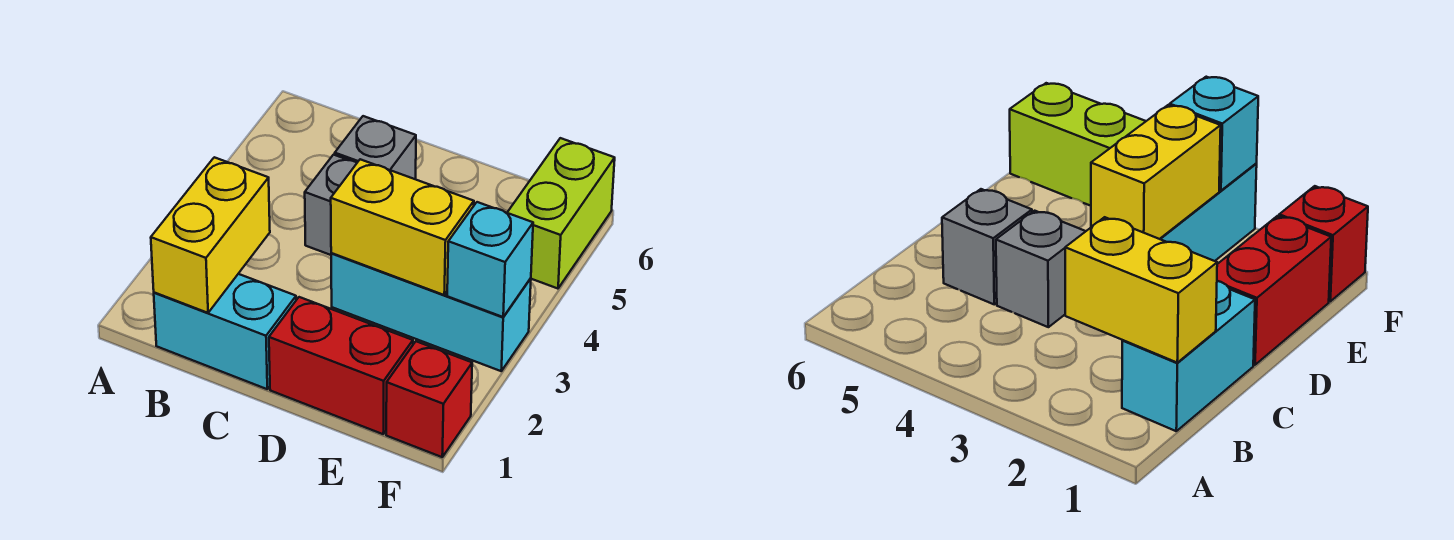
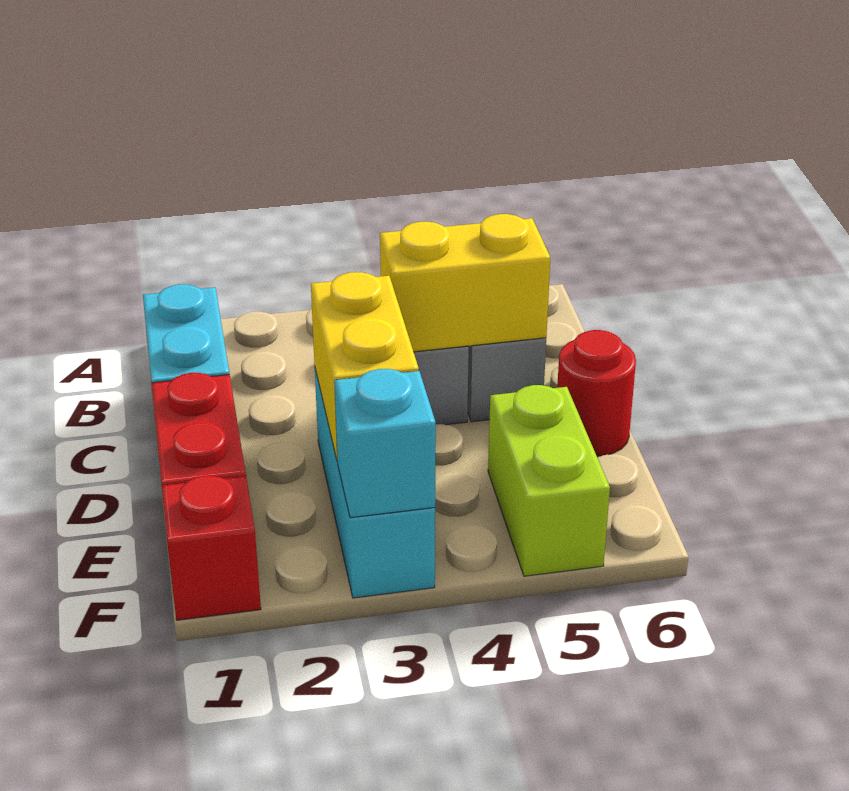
yellow 1x2 brick [151,157,270,313] -> yellow 1x2 brick moved to [380,214,550,352]
none -> red 1x1 round brick [557,330,636,456]
lime 1x2 brick [507,138,615,289] -> lime 1x2 brick turned to [488,385,610,576]

